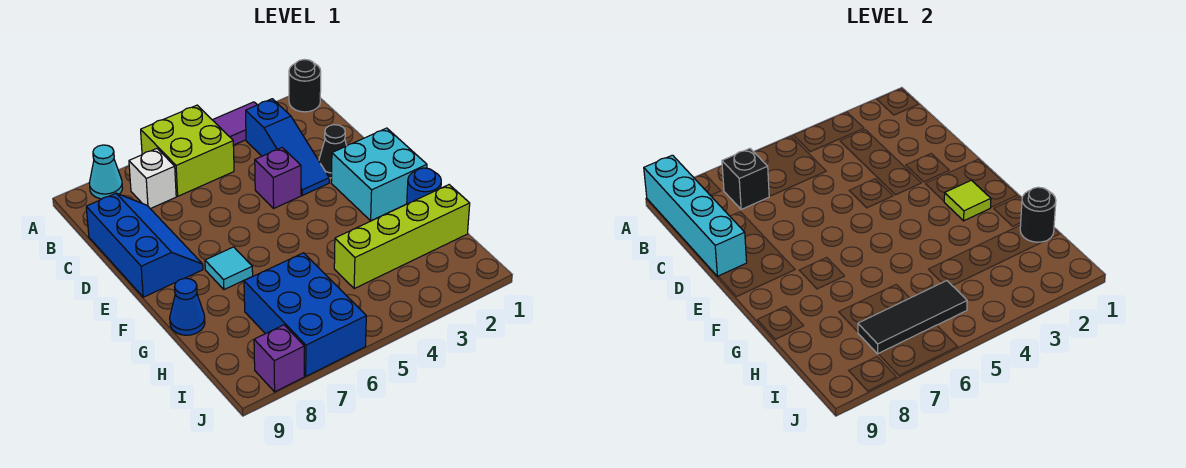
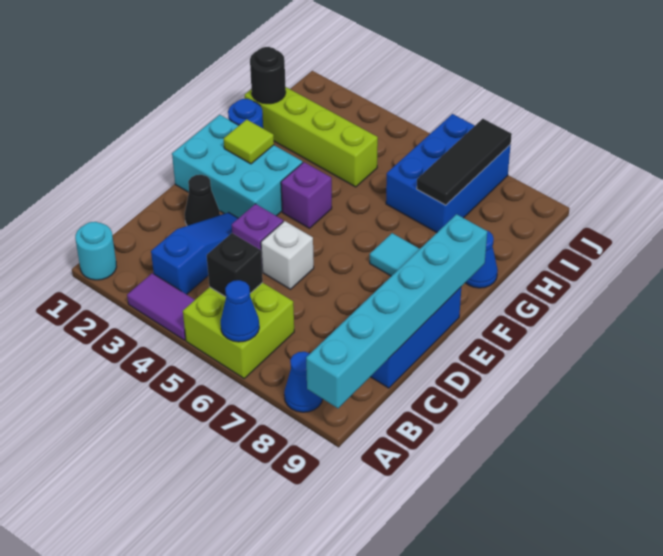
black 1x1 round brick [289,60,321,112] -> cyan 1x1 round brick [75,222,117,280]
none -> blue 1x1 cone [221,280,259,342]
cyan 1x1 cone [89,145,123,199] -> blue 1x1 cone [284,352,323,412]
cyan 1x4 brick [644,155,747,276] -> cyan 1x6 brick [306,214,487,408]
white 1x1 brick [129,149,176,209] -> white 1x1 brick moved to [261,221,314,289]
black 1x1 brick [722,149,769,210] -> black 1x1 brick moved to [207,233,263,297]
cyan 2x2 brick [331,128,427,221] -> cyan 2x3 brick [172,115,302,218]
black 1x3 tile [858,281,967,354] -> black 1x3 tile turned to [417,119,512,205]
purple 1x1 brick [254,325,304,392] -> purple 1x1 brick moved to [281,162,332,228]

